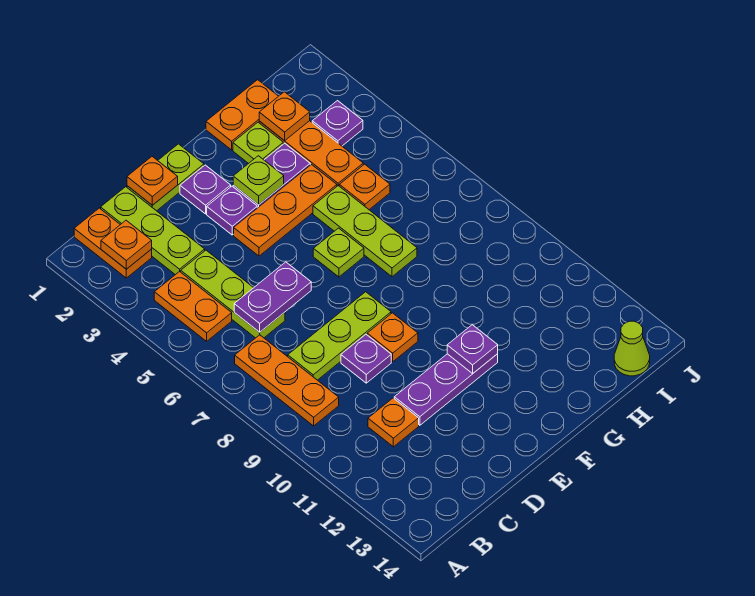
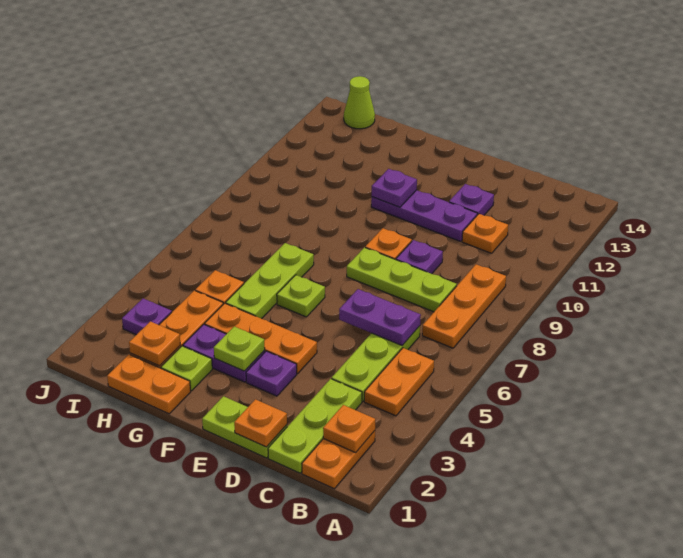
purple 1x1 plate [180,165,231,214] -> purple 1x1 plate moved to [449,184,494,215]

